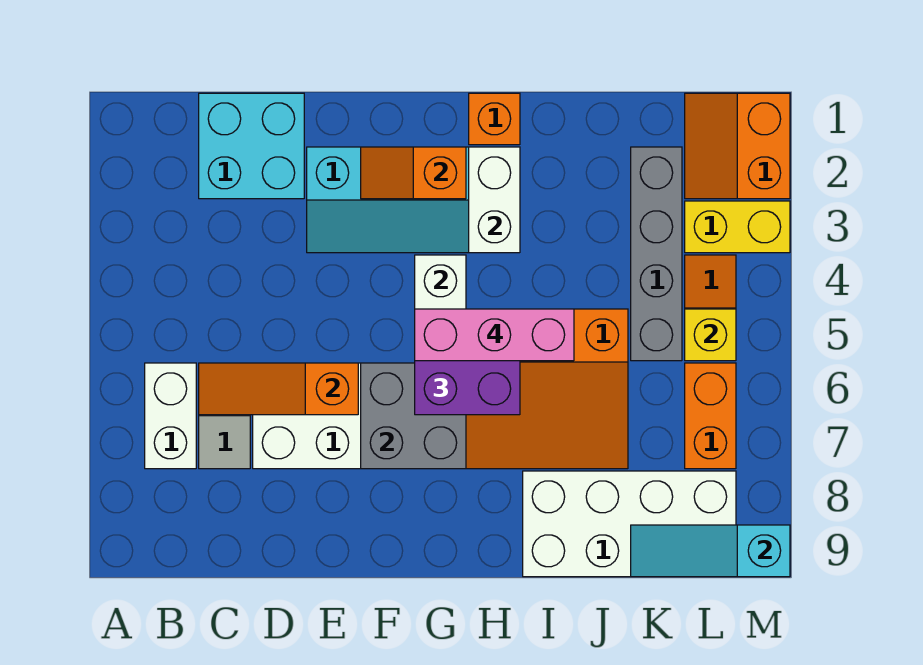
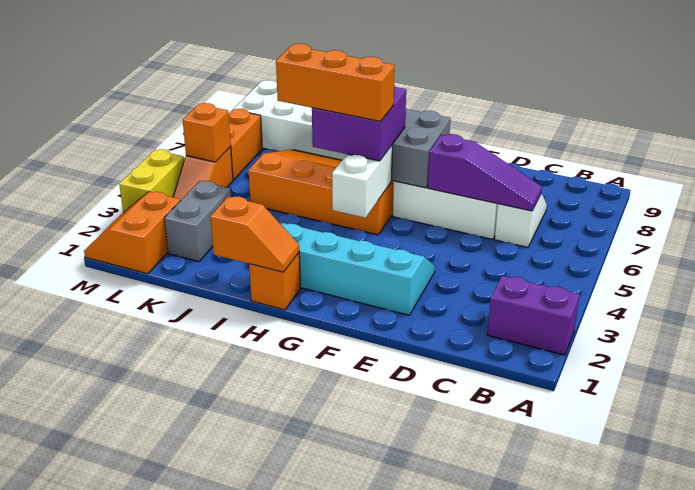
none -> purple 1x2 brick [487,276,580,355]
white 1x2 brick [145,363,196,469] -> none
cyan 2x2 brick [199,93,304,199] -> none
orange 1x3 slope [199,363,358,415] -> purple 1x3 slope [428,134,542,211]
orange 1x2 slope [361,147,466,199] -> orange 1x2 slope moved to [211,197,299,272]
pink 1x3 brick [415,309,574,361] -> orange 1x3 brick [276,44,395,121]
white 1x2 brick [469,147,520,253] -> none
grey 1x4 brick [631,147,682,361] -> grey 1x2 brick [164,181,231,262]
cyan 1x3 slope [631,525,790,577] -> none
orange 2x2 slope [685,93,790,199] -> orange 2x2 slope turned to [84,192,180,274]
yellow 1x2 brick [685,201,790,253] -> yellow 1x2 brick turned to [119,149,184,212]
yellow 1x1 brick [685,309,736,361] -> orange 1x1 brick [183,103,231,162]

